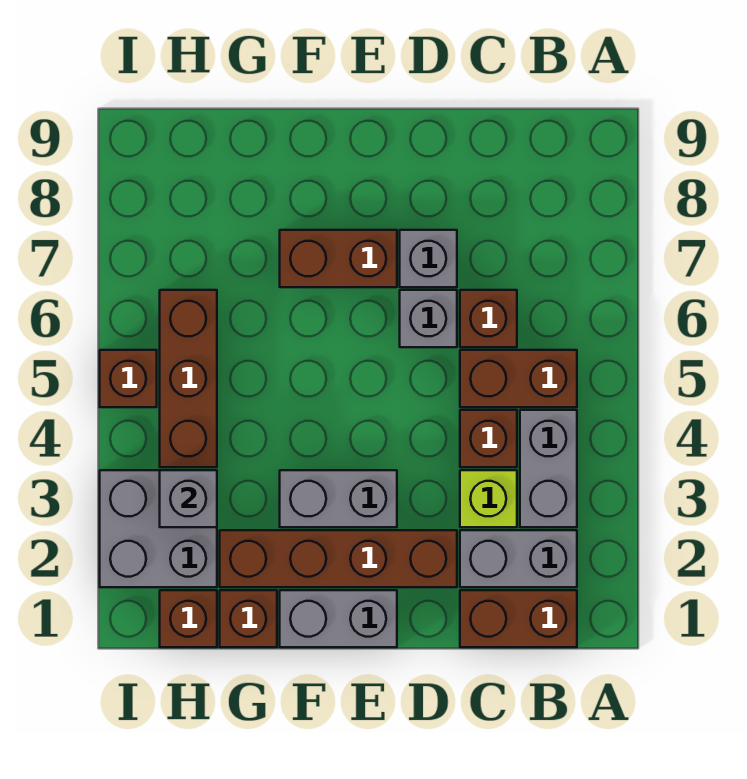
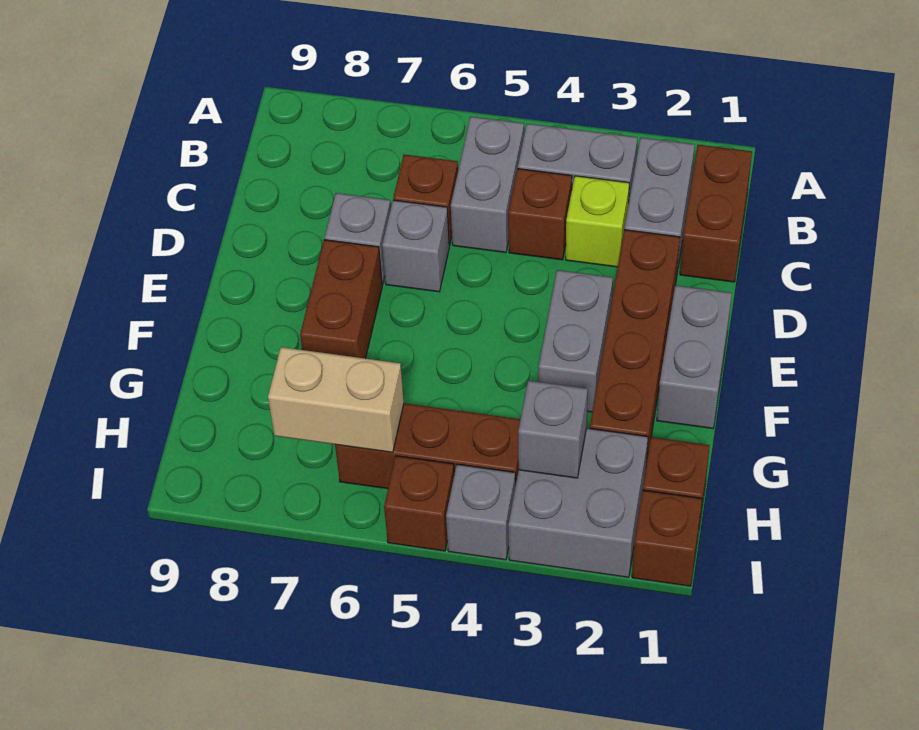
brown 1x2 brick [460,350,577,407] -> grey 1x2 brick [451,117,524,253]
brown 1x1 brick [220,590,277,647] -> brown 1x1 brick moved to [632,490,702,586]
none -> tan 1x2 brick [268,347,404,452]
none -> grey 1x1 brick [446,465,515,560]

